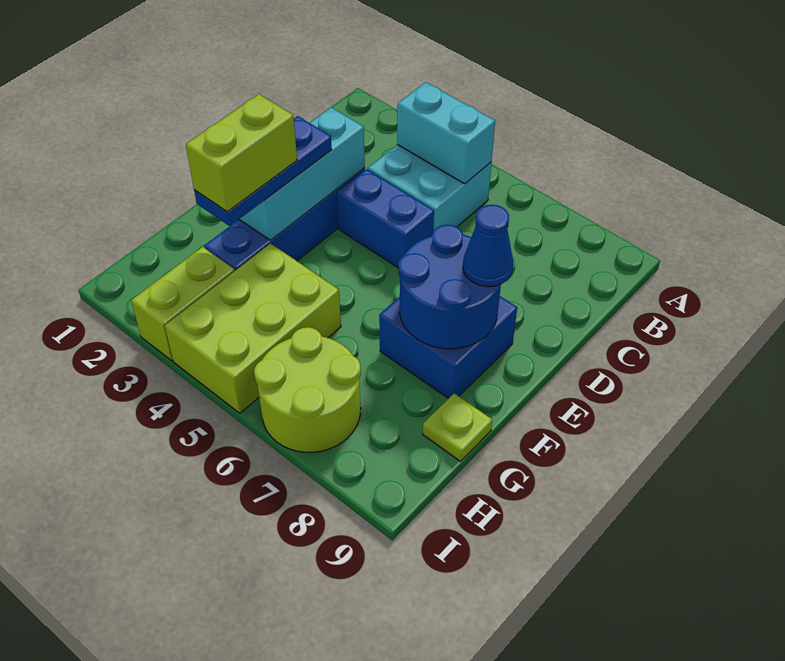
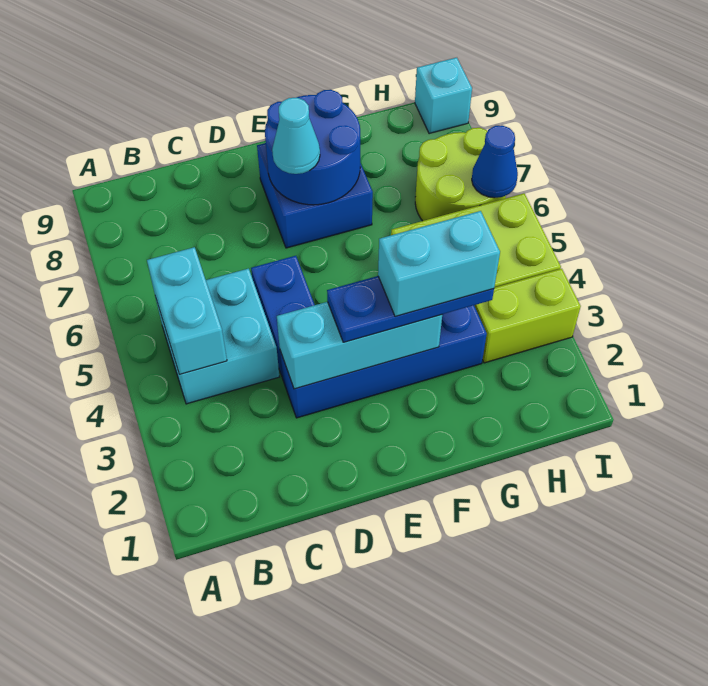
none -> cyan 1x1 cone [272,98,320,174]
blue 1x1 cone [463,205,513,287] -> blue 1x1 cone moved to [472,125,518,198]
lime 1x2 brick [186,94,297,212] -> cyan 1x2 brick [378,211,500,317]
lime 1x1 plate [423,393,492,461] -> none
none -> cyan 1x1 brick [415,58,472,134]

